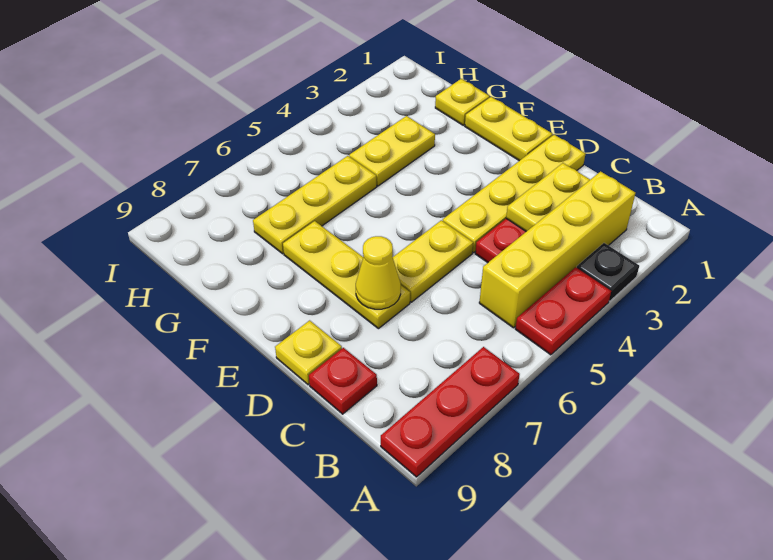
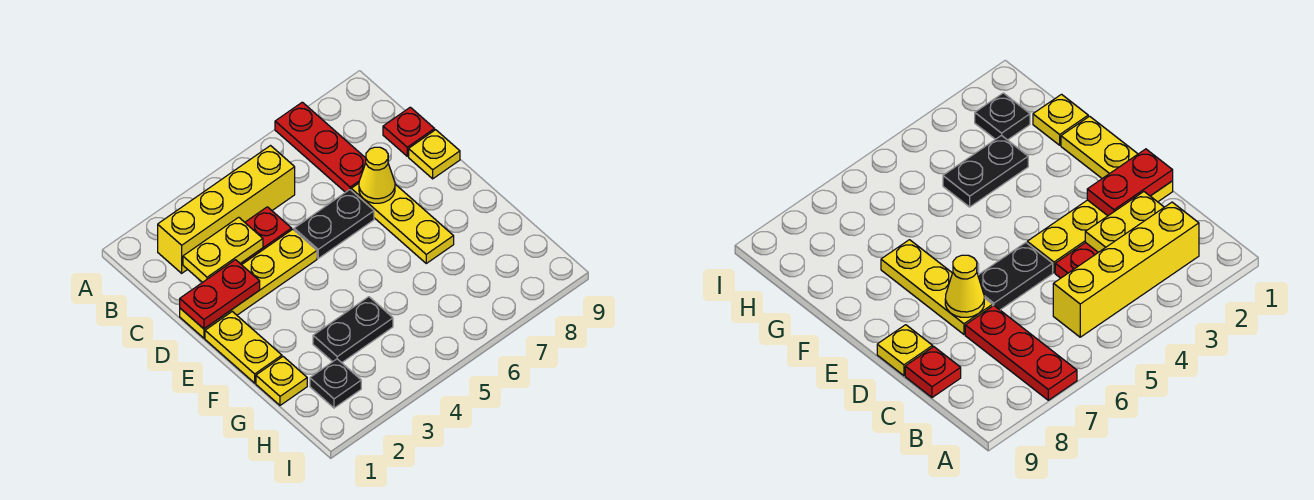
black 1x1 plate [577,243,639,301] -> black 1x1 plate moved to [310,359,361,408]
red 1x2 plate [515,267,611,355] -> red 1x2 plate moved to [180,260,260,329]
red 1x3 plate [381,347,520,477] -> red 1x3 plate turned to [275,102,366,192]
yellow 1x2 plate [393,220,473,302] -> black 1x2 plate [294,190,374,258]
yellow 1x2 plate [349,116,435,186] -> black 1x2 plate [313,297,393,363]
yellow 1x3 plate [253,156,377,254] -> none

